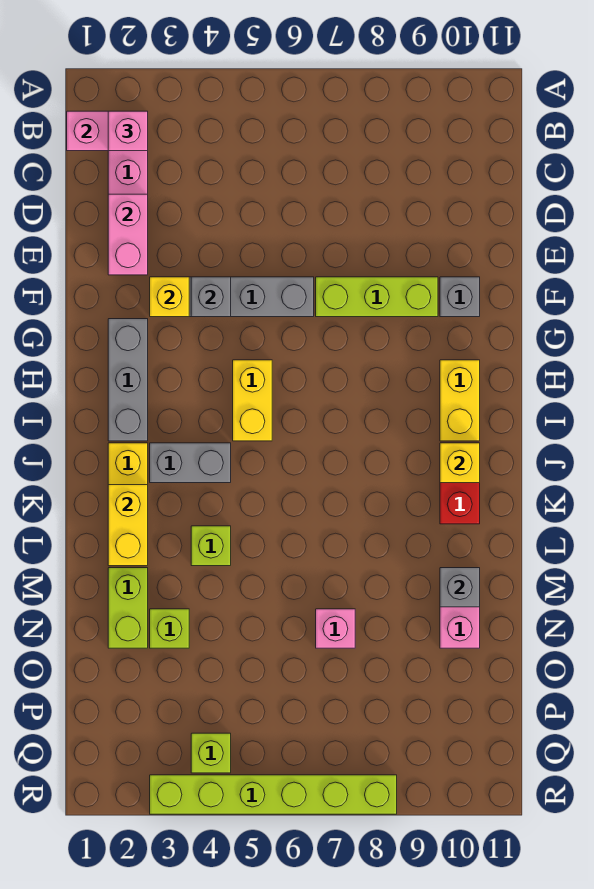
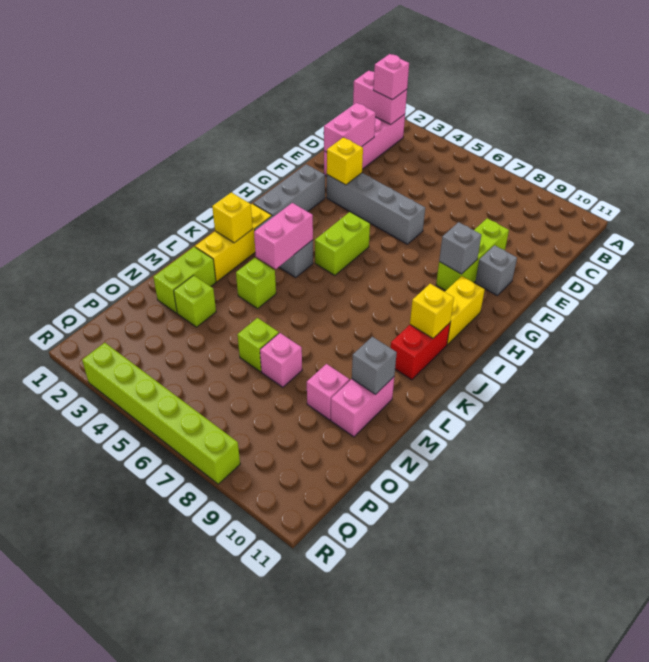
grey 1x1 brick [191,277,231,317] -> grey 1x1 brick moved to [439,222,481,274]
lime 1x3 brick [316,277,438,317] -> lime 1x3 brick turned to [436,218,509,291]
yellow 1x2 brick [233,360,272,441] -> lime 1x2 brick [315,212,370,275]
none -> pink 1x2 brick [254,203,313,269]
yellow 1x2 brick [108,485,148,566] -> yellow 1x1 brick [212,192,253,243]
none -> pink 1x1 brick [307,364,350,420]
lime 1x1 brick [191,733,231,773] -> lime 1x1 brick moved to [237,318,279,372]

